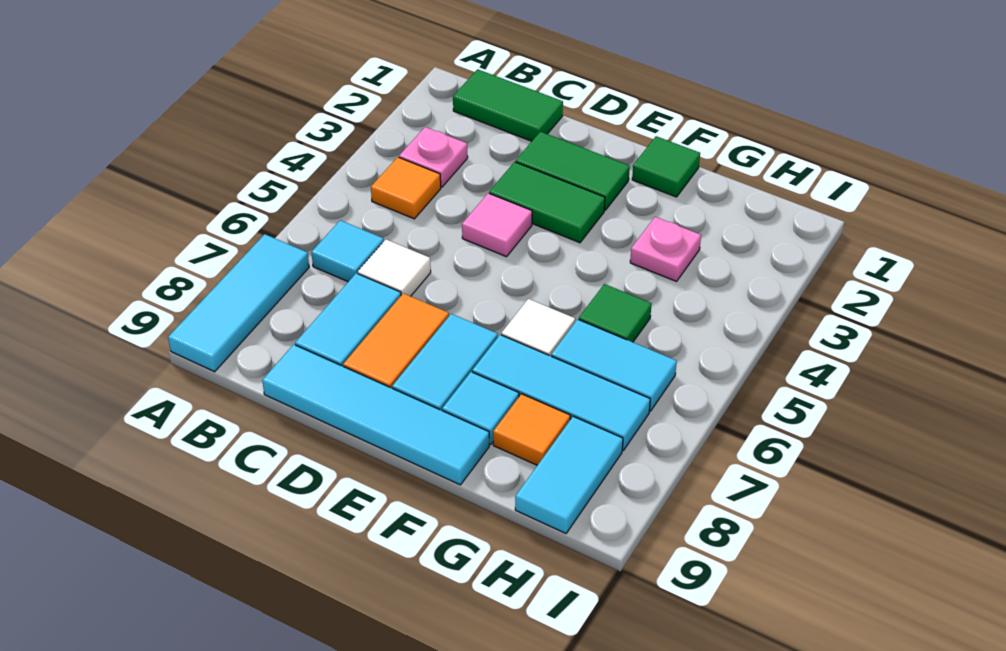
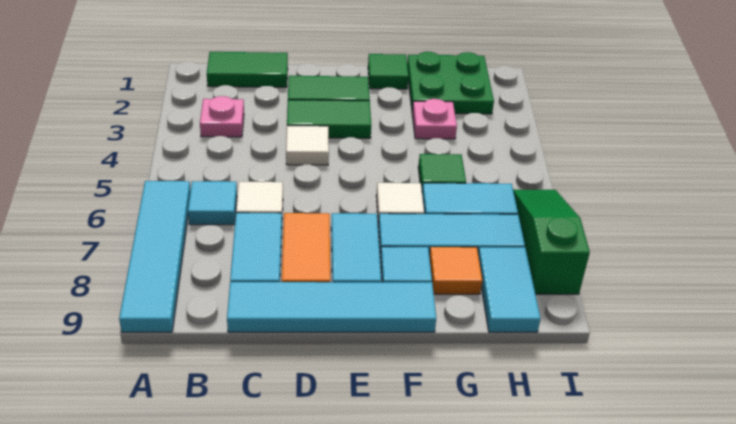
cyan 1x3 tile [168,234,309,372] -> cyan 1x4 tile [119,181,191,332]
orange 1x1 tile [371,157,441,219] -> none
pink 1x1 tile [462,193,532,257] -> white 1x1 tile [286,125,329,165]
none -> green 2x2 plate [407,52,494,114]
none -> green 1x3 slope [513,189,590,294]

